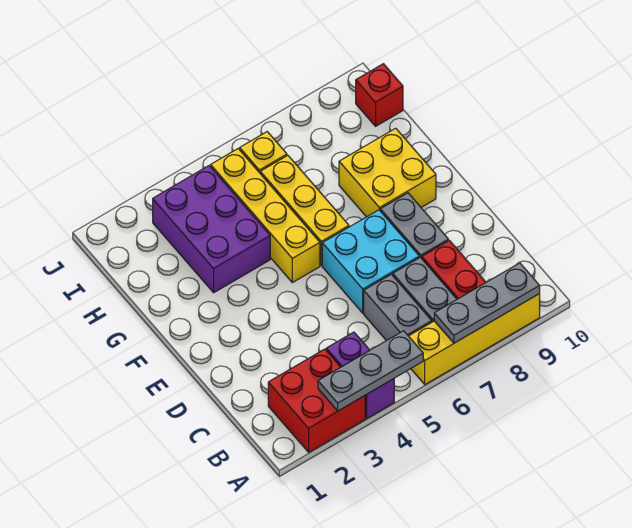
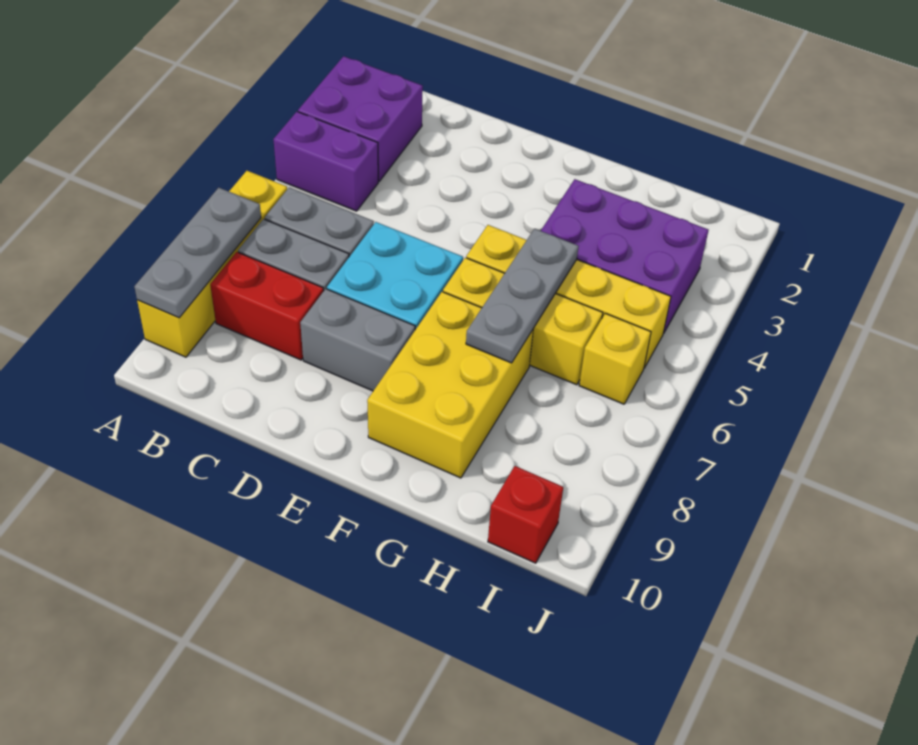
red 2x2 brick [268,349,365,452] -> purple 2x2 brick [298,56,423,181]
grey 1x3 plate [318,331,423,411] -> grey 1x3 plate moved to [466,229,579,363]
yellow 2x2 brick [339,128,436,217] -> yellow 2x3 brick [367,292,533,478]

